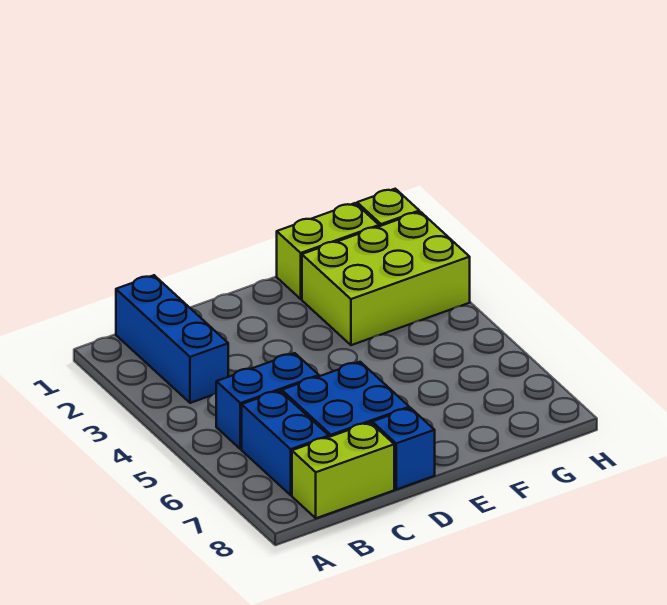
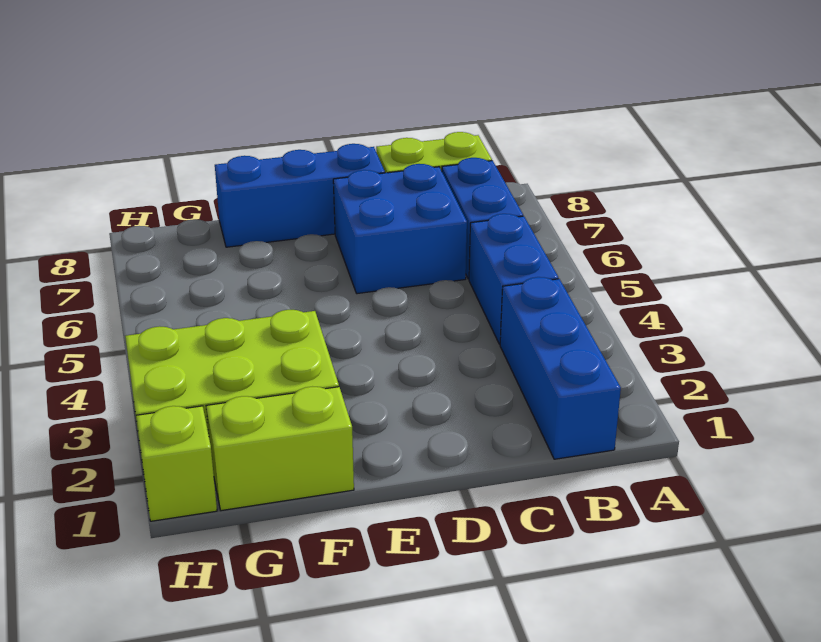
blue 1x2 brick [216,353,319,449] -> blue 1x2 brick turned to [469,214,558,344]
blue 1x1 brick [372,408,435,489] -> blue 1x3 brick [215,144,385,247]

